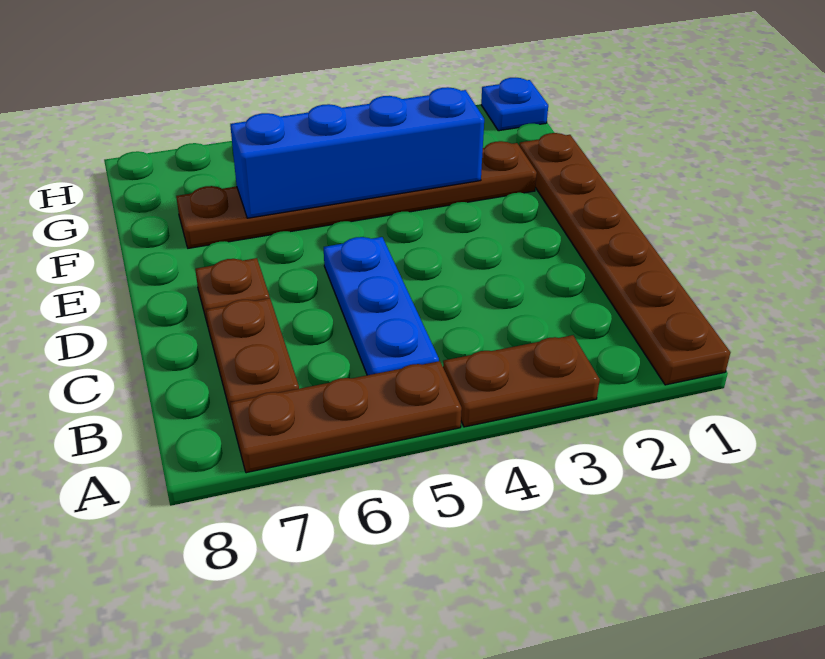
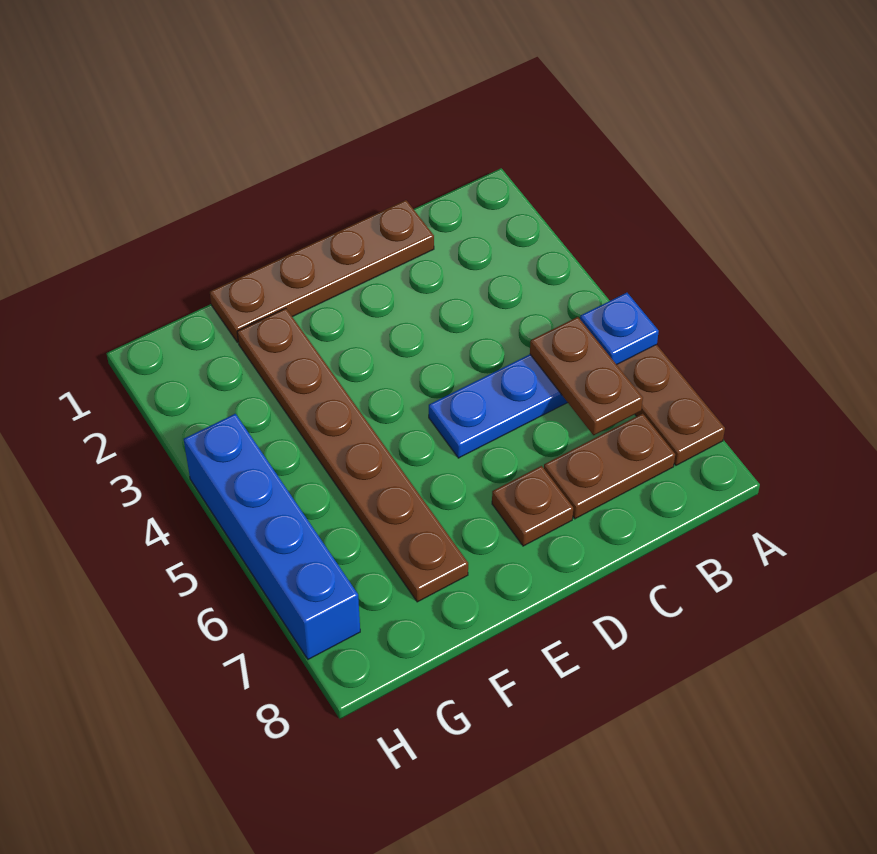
brown 1x6 plate [519,133,730,385] -> brown 1x4 plate [210,200,434,343]
brown 1x2 plate [443,335,600,427] -> brown 1x2 plate moved to [530,317,643,435]
blue 1x4 brick [230,87,484,218] -> blue 1x4 brick moved to [184,414,360,659]
blue 1x1 plate [481,78,548,131] -> blue 1x1 plate moved to [580,293,659,365]

